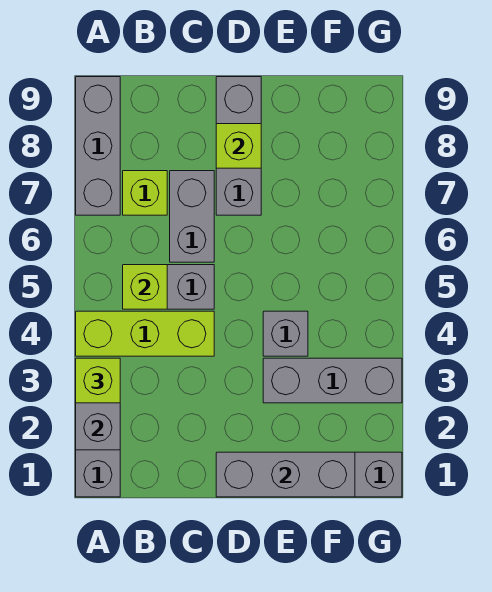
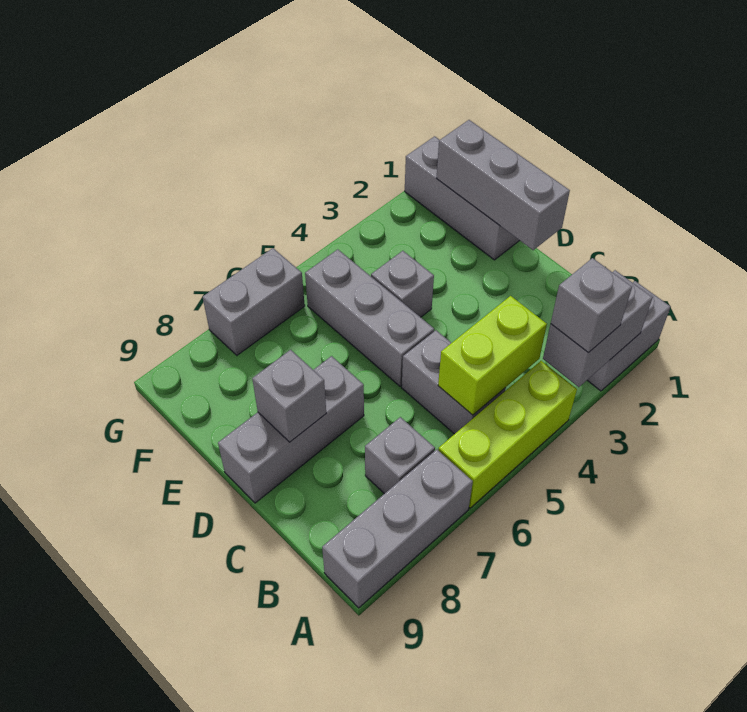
lime 1x1 brick [76,358,120,403] -> grey 1x1 brick [551,258,632,353]
lime 1x3 brick [76,311,214,356] -> lime 1x3 brick turned to [438,361,577,508]
lime 1x1 brick [123,265,167,309] -> lime 1x2 brick [438,296,547,415]
lime 1x1 brick [123,171,167,215] -> grey 1x1 brick [365,417,435,494]
grey 1x2 brick [170,171,214,262] -> grey 1x2 brick moved to [203,248,305,355]
lime 1x1 brick [216,124,261,168] -> grey 1x1 brick [252,350,326,442]
grey 1x3 brick [263,358,402,403] -> grey 1x3 brick moved to [305,249,434,386]

